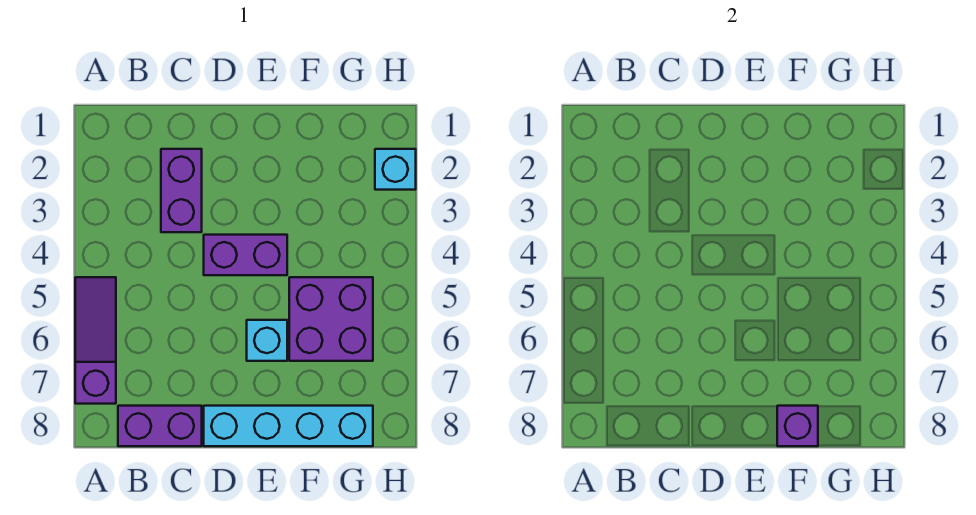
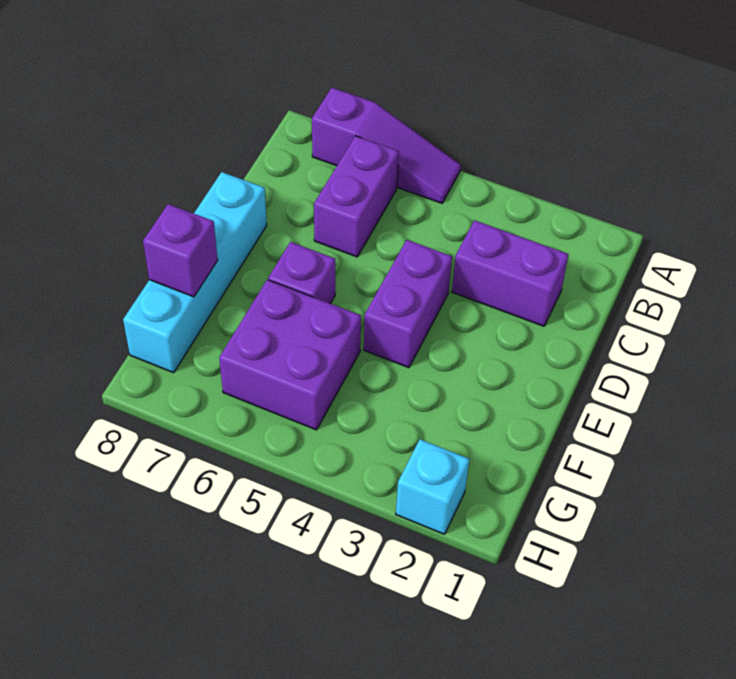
purple 1x2 brick [118,406,202,446] -> purple 1x2 brick moved to [314,136,399,257]
cyan 1x1 brick [247,320,287,361] -> purple 1x1 brick [268,242,335,303]

